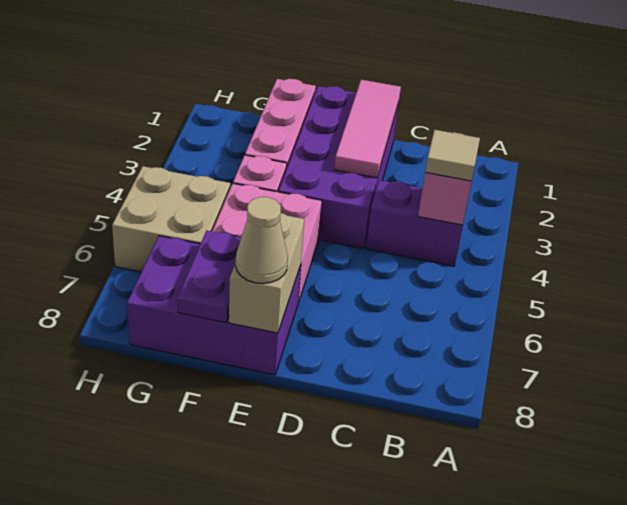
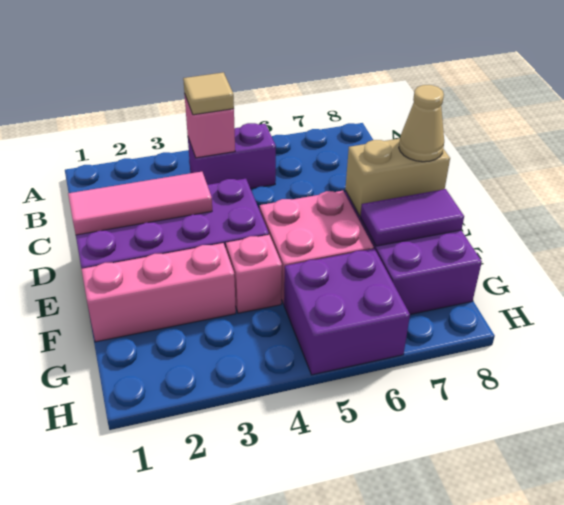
purple 1x2 brick [366,180,463,266] -> purple 1x2 brick turned to [188,123,276,189]
purple 1x2 plate [177,231,241,322] -> purple 1x2 tile [361,189,464,246]
tan 2x2 brick [112,166,230,272] -> purple 2x2 brick [284,249,410,375]

